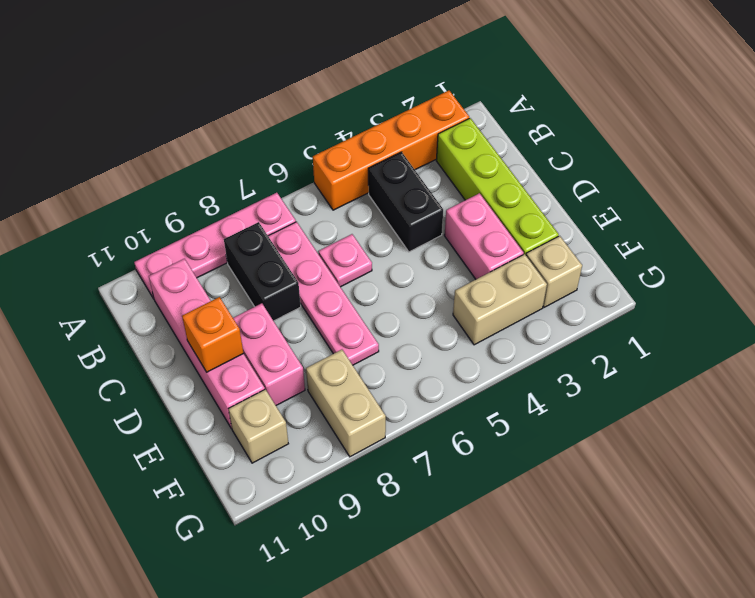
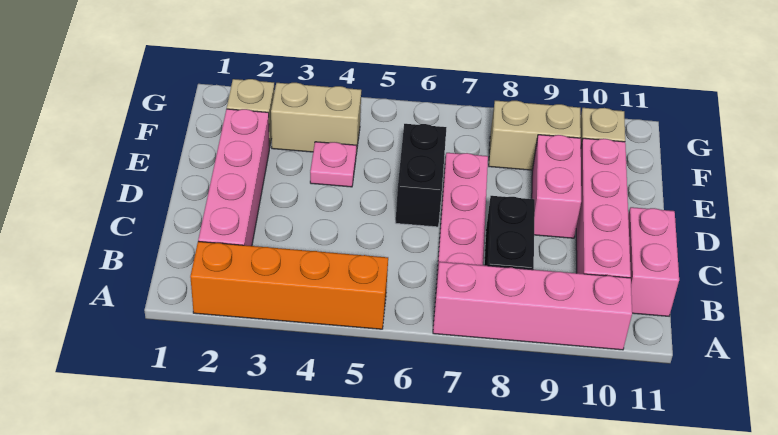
pink 1x4 plate [134,193,296,299] -> pink 1x4 brick [433,262,632,350]
lime 1x4 brick [436,118,559,255] -> pink 1x4 brick [198,109,269,246]
black 1x2 brick [368,152,443,252] -> black 1x2 brick moved to [395,124,447,227]
pink 1x1 plate [318,234,372,287] -> pink 1x1 plate moved to [310,142,357,187]
pink 1x2 brick [444,193,524,279] -> pink 1x2 brick moved to [628,207,679,316]
orange 1x1 brick [182,297,244,372] -> none
tan 1x2 brick [306,350,386,457] -> tan 1x2 brick turned to [489,100,581,170]

